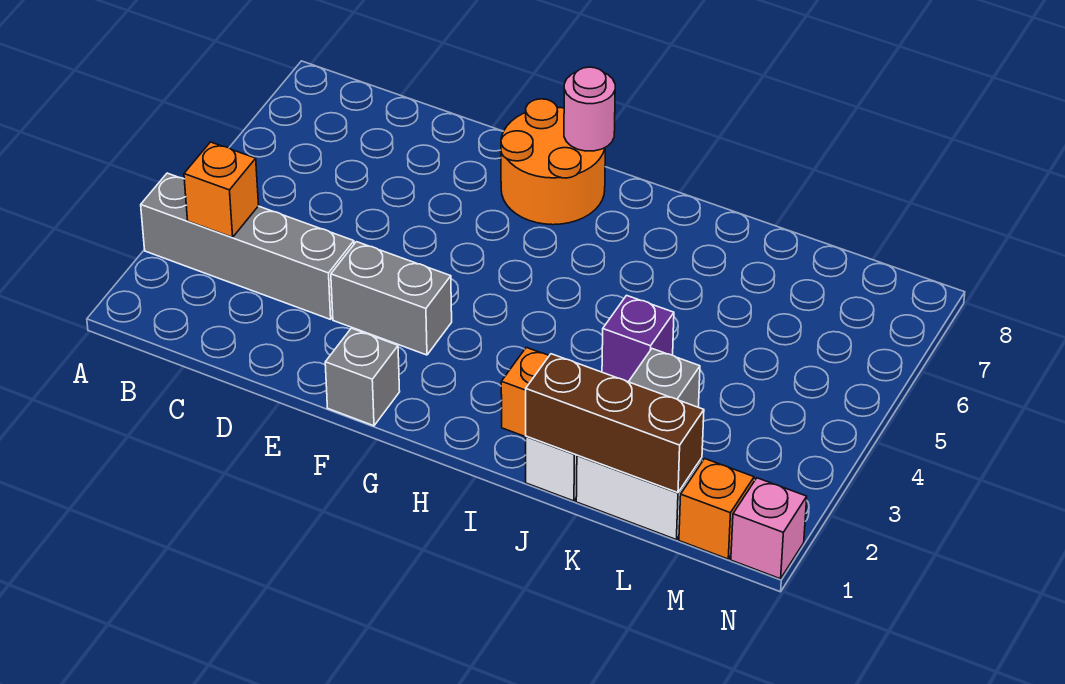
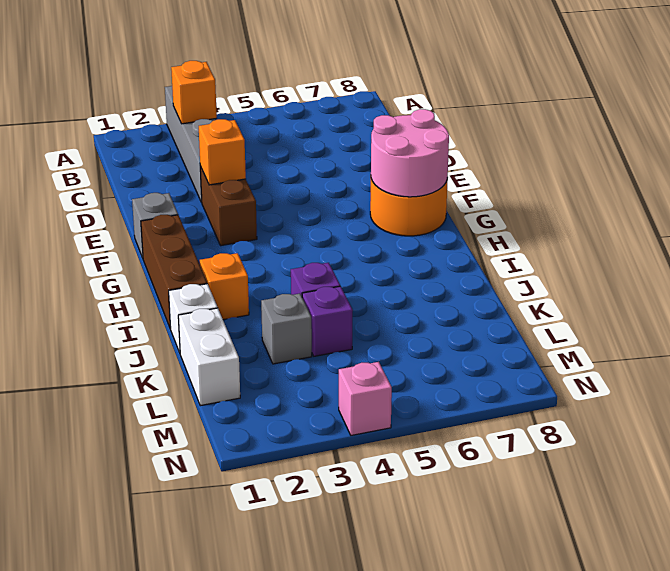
grey 1x2 brick [331,242,452,355] -> brown 1x2 brick [200,166,257,246]
pink 1x1 round brick [564,67,615,151] -> pink 2x2 round brick [371,109,449,197]
brown 1x3 brick [526,354,704,493] -> brown 1x3 brick moved to [141,215,207,329]
none -> purple 1x1 brick [302,286,353,356]
orange 1x1 brick [679,459,754,559] -> orange 1x1 brick moved to [199,119,246,185]
pink 1x1 brick [731,478,807,579] -> pink 1x1 brick moved to [339,362,392,436]

